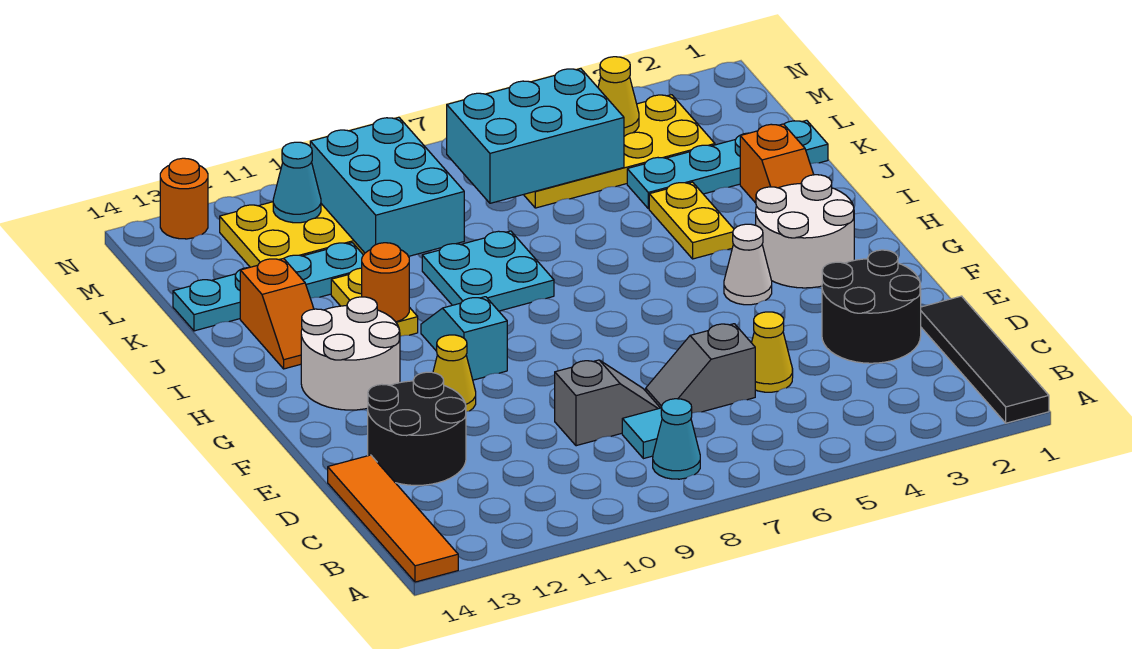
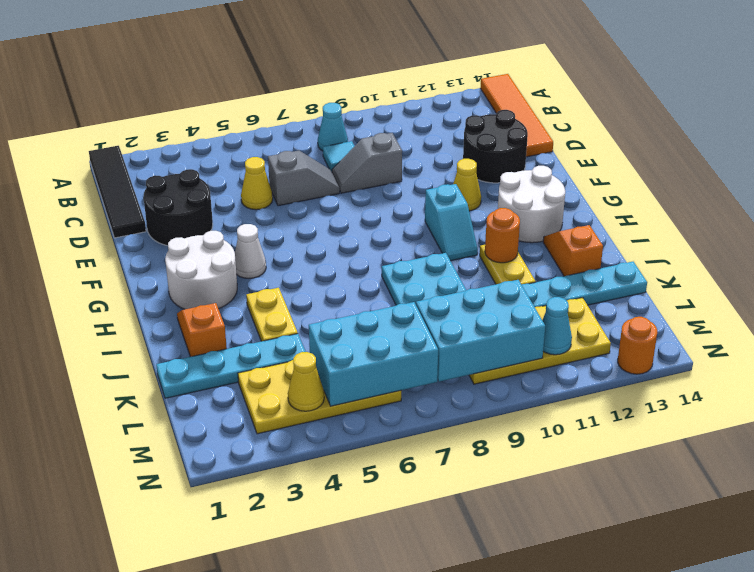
cyan 2x3 brick [310,117,464,256] -> cyan 2x3 brick turned to [416,280,545,382]

